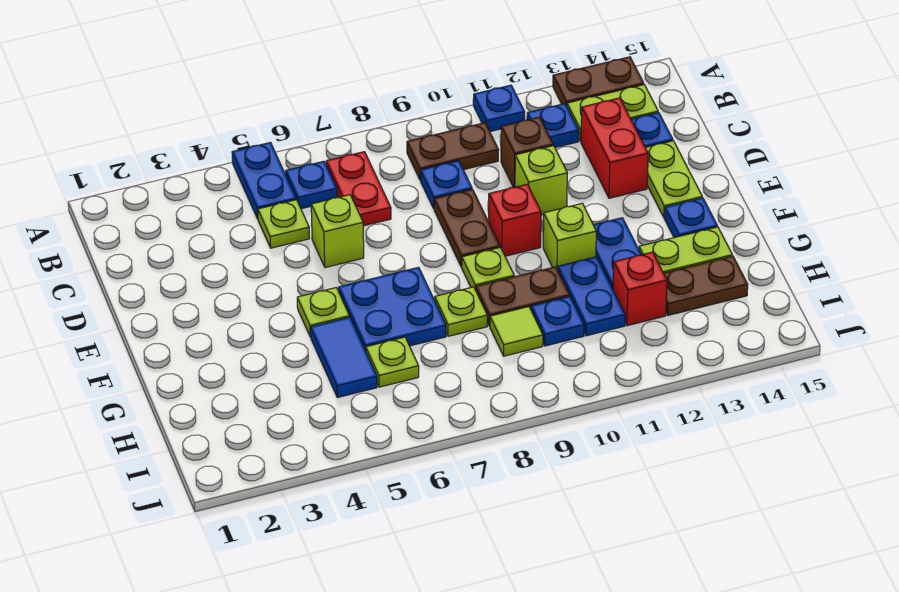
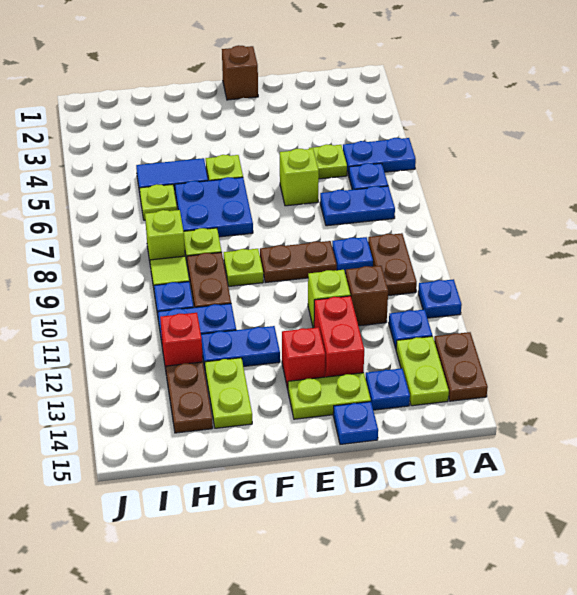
red 1x2 plate [326,152,391,226] -> blue 1x2 plate [320,186,395,226]
red 1x2 brick [581,98,648,198] -> red 1x2 brick turned to [314,296,364,377]
none -> brown 1x1 brick [222,45,258,100]
red 1x1 brick [489,184,541,256] -> red 1x1 brick moved to [282,327,325,389]
lime 1x1 brick [543,203,596,270] -> lime 1x1 brick moved to [145,210,185,267]
blue 1x1 plate [664,198,717,238] -> blue 1x1 plate moved to [333,402,378,444]

